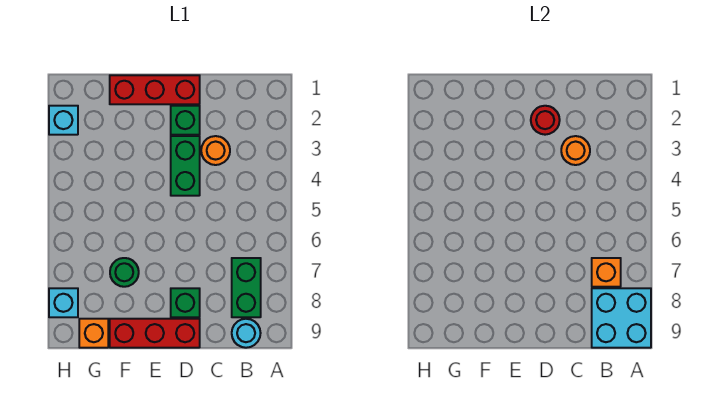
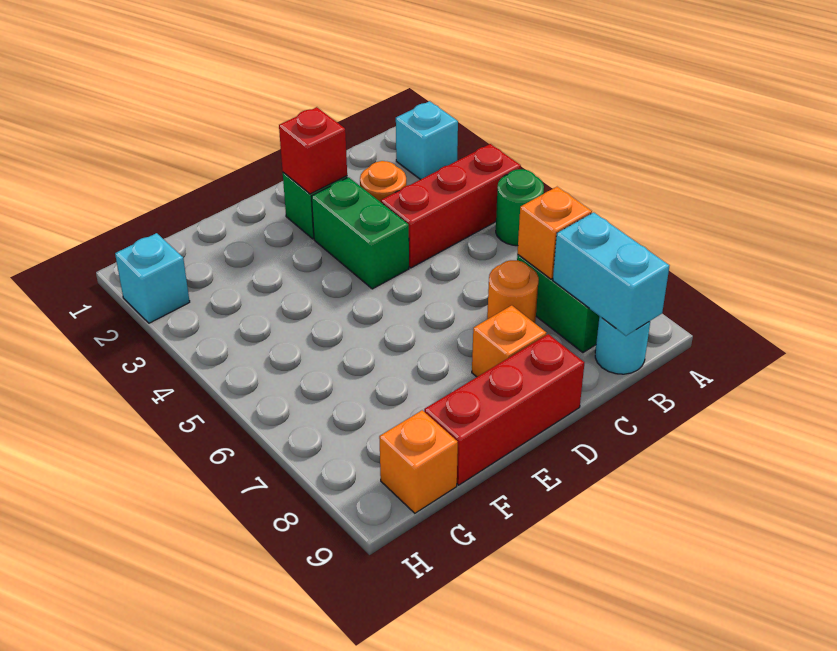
cyan 2x2 brick [592,288,651,348] -> cyan 1x2 brick [553,212,669,336]
orange 1x1 round brick [561,136,590,165] -> orange 1x1 round brick moved to [487,260,539,323]
red 1x3 brick [110,75,200,104] -> red 1x3 brick moved to [381,144,521,268]
red 1x1 round brick [531,106,560,135] -> red 1x1 brick [279,107,347,194]
green 1x1 brick [171,288,200,317] -> orange 1x1 brick [472,305,546,377]
green 1x1 round brick [110,258,139,287] -> green 1x1 round brick moved to [496,169,544,246]
cyan 1x1 brick [49,288,78,317] -> cyan 1x1 brick moved to [396,101,458,180]

